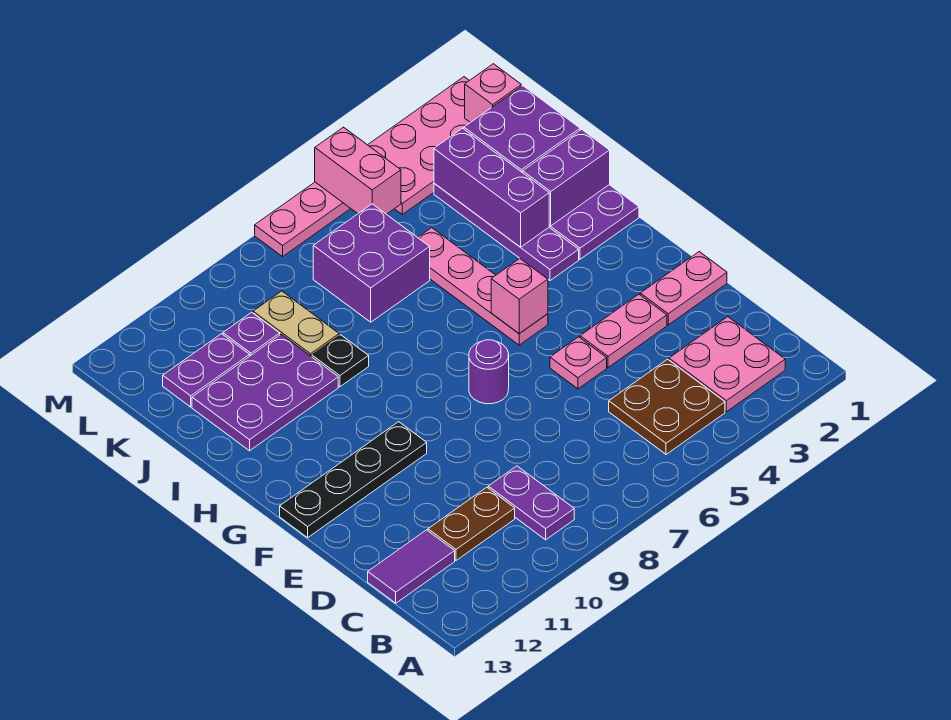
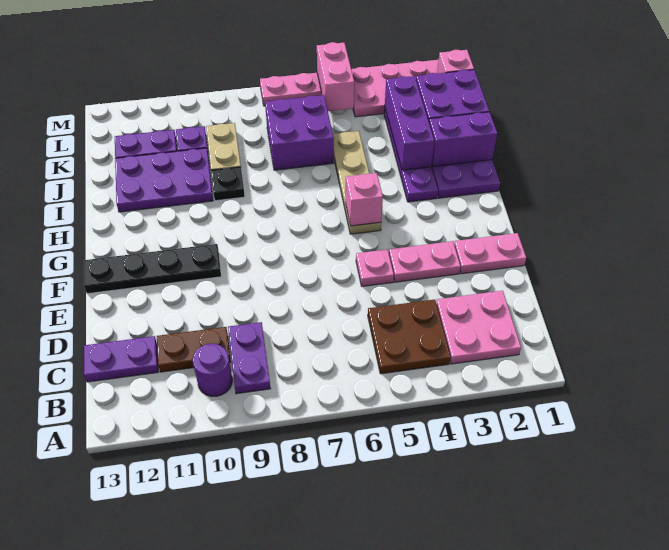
purple 1x2 tile [368,530,455,603] -> purple 1x2 plate [84,336,158,382]
purple 1x1 round brick [469,340,509,404] -> purple 1x1 round brick moved to [193,344,232,396]
pink 1x4 plate [418,228,548,345] -> tan 1x4 plate [333,131,381,234]

